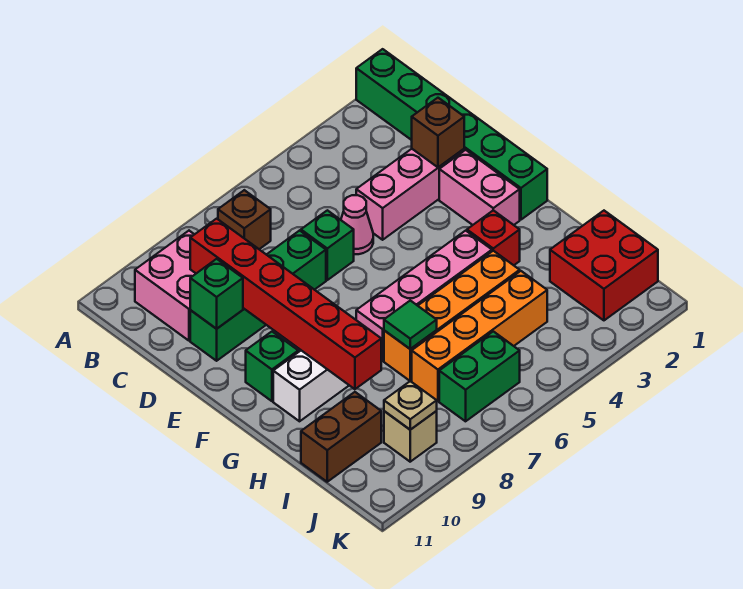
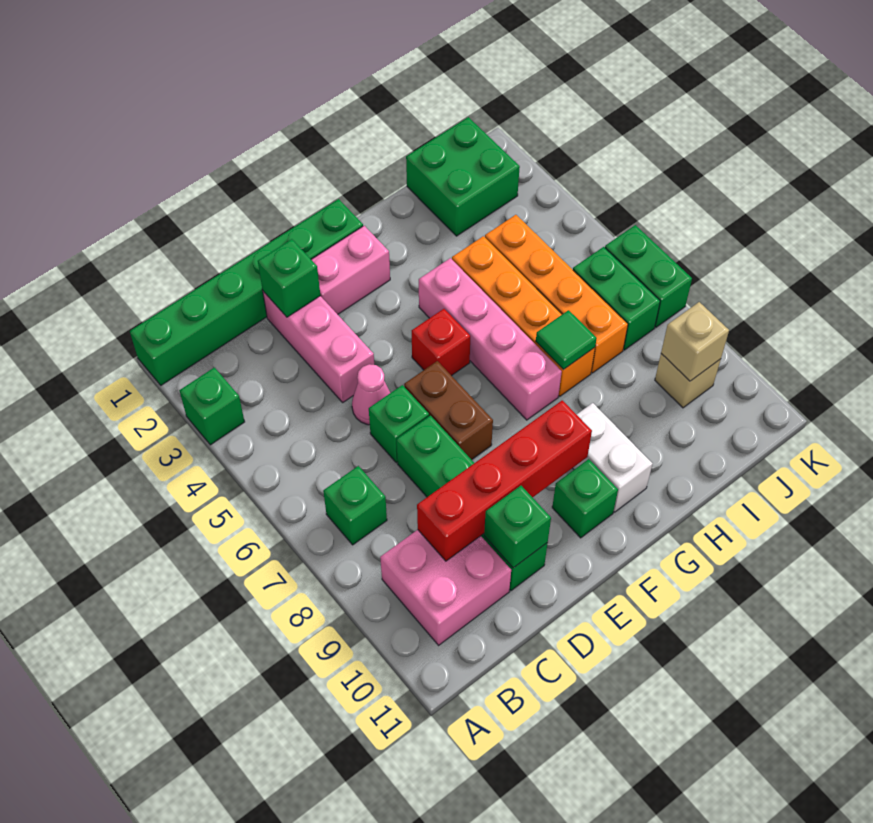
none -> green 1x1 brick [179,368,245,445]
brown 1x1 brick [218,190,271,249] -> green 1x1 brick [323,466,387,545]
red 1x6 brick [190,219,381,389] -> red 1x4 brick [417,400,592,561]
brown 1x1 brick [412,98,464,167] -> green 1x1 brick [258,239,320,317]
red 1x1 brick [467,210,520,265] -> red 1x1 brick moved to [412,309,470,376]
red 2x2 brick [550,211,658,320] -> green 2x2 brick [406,117,520,236]
brown 1x2 brick [301,392,381,482] -> brown 1x2 brick moved to [404,361,493,460]
tan 1x1 plate [384,381,437,430] -> tan 1x1 brick [661,302,729,381]
none -> green 1x2 brick [605,225,692,327]

